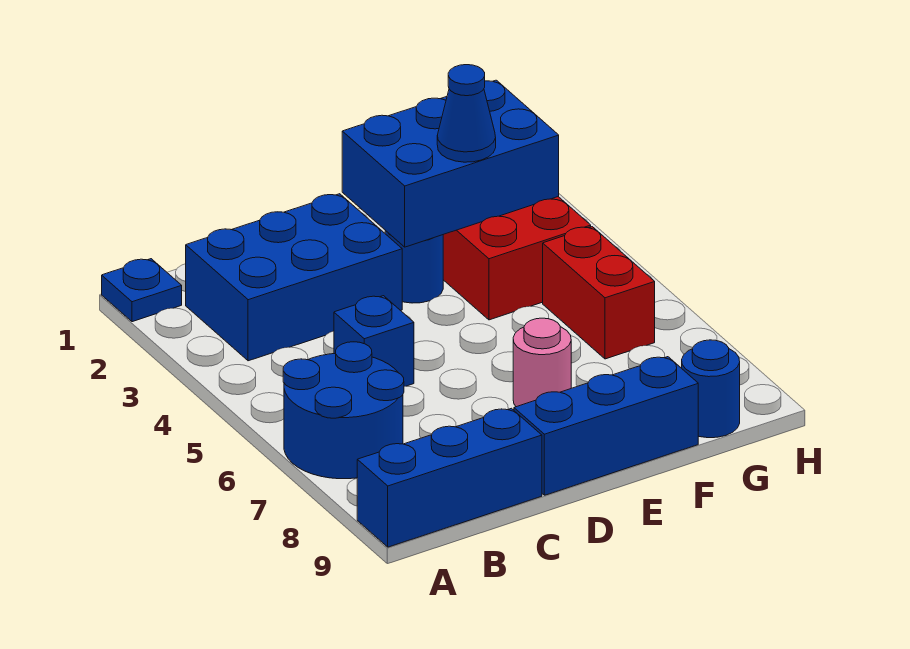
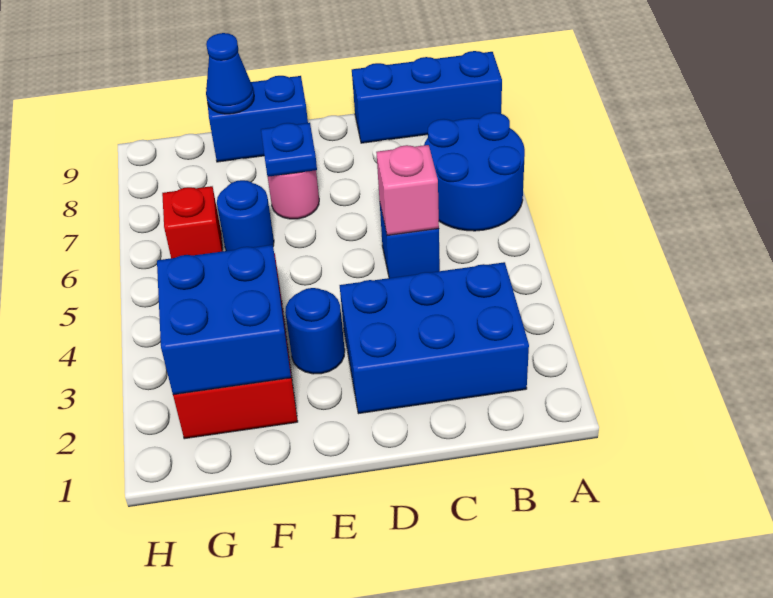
blue 1x1 plate [102,259,182,322] -> blue 1x1 plate moved to [261,123,317,177]
none -> pink 1x1 brick [376,145,439,235]
blue 1x3 brick [514,357,698,495] -> blue 1x2 brick [208,76,308,162]
blue 2x3 brick [342,80,559,247] -> blue 2x2 brick [157,245,291,395]
blue 1x1 cone [437,65,496,162] -> blue 1x1 cone moved to [206,33,254,114]
red 1x2 brick [543,227,655,359] -> red 1x1 brick [162,186,223,258]
blue 1x1 round brick [682,340,740,438] -> blue 1x1 round brick moved to [217,180,274,251]

